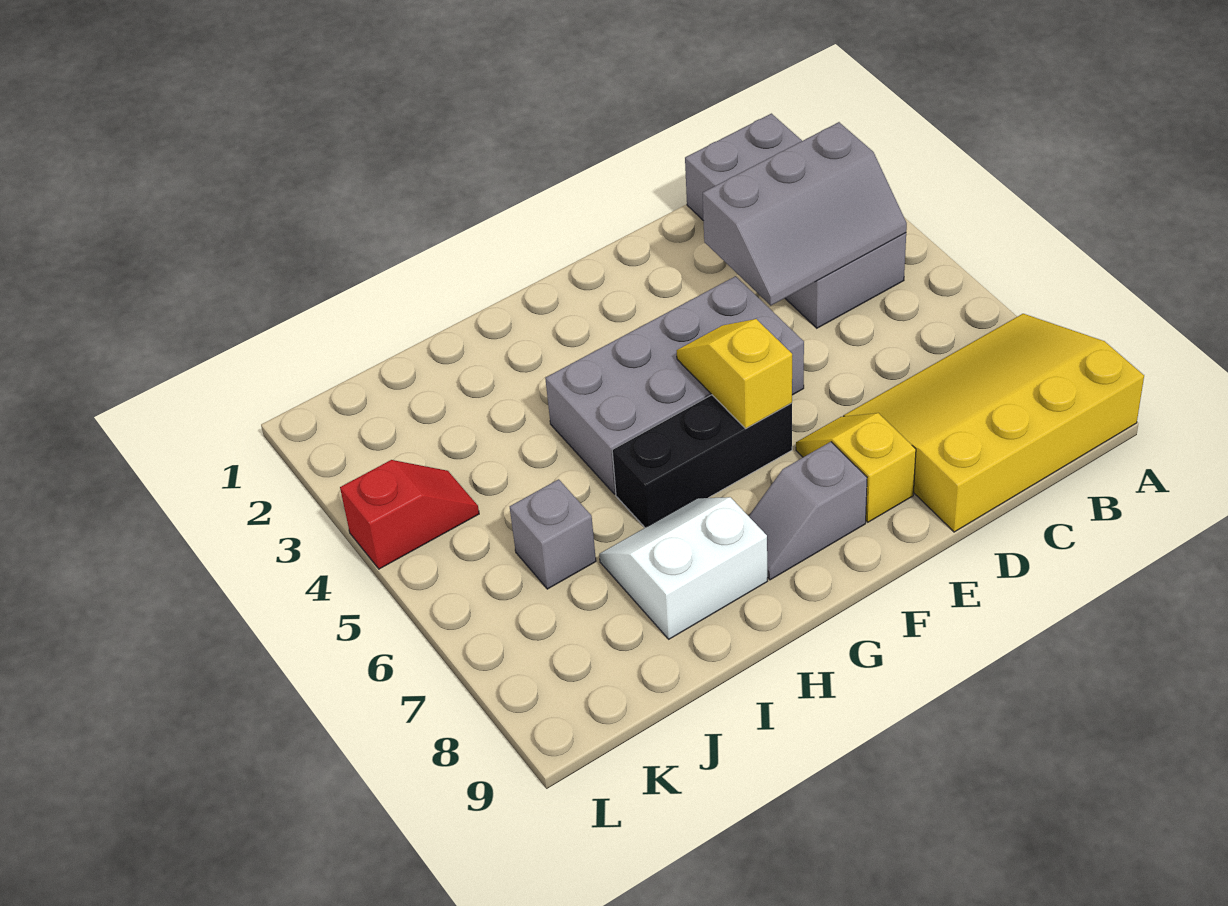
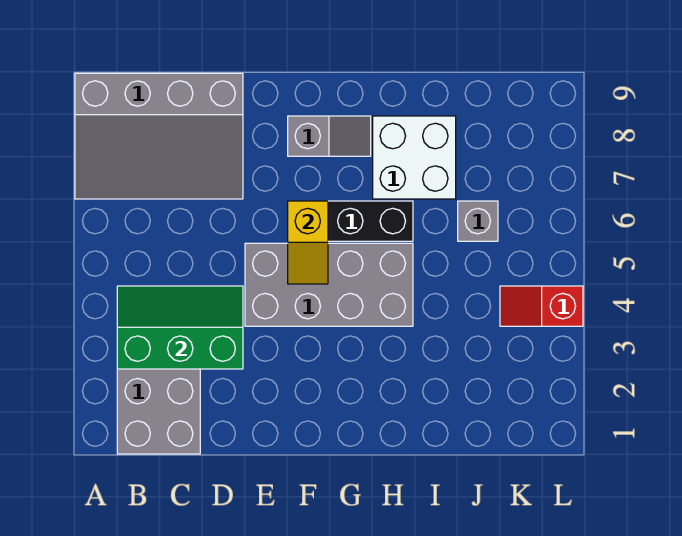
yellow 3x4 slope [844,314,1144,532] -> grey 3x4 slope [75,73,243,199]
grey 2x3 slope [703,122,907,305] -> green 2x3 slope [117,286,243,369]
yellow 1x2 slope [796,413,916,522] -> none
white 2x2 slope [599,497,768,639] -> white 2x2 brick [373,116,456,199]

